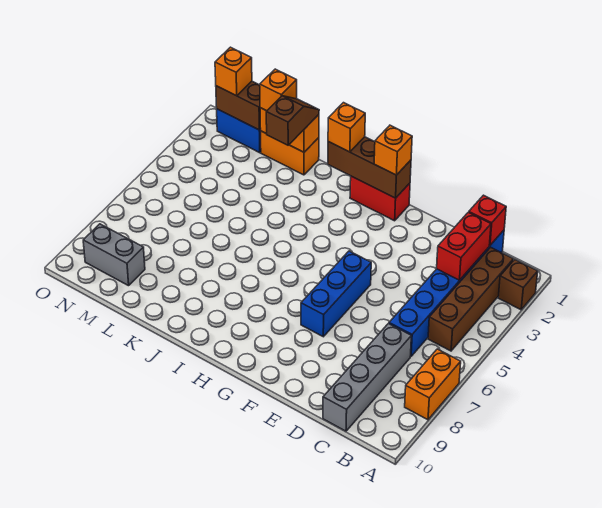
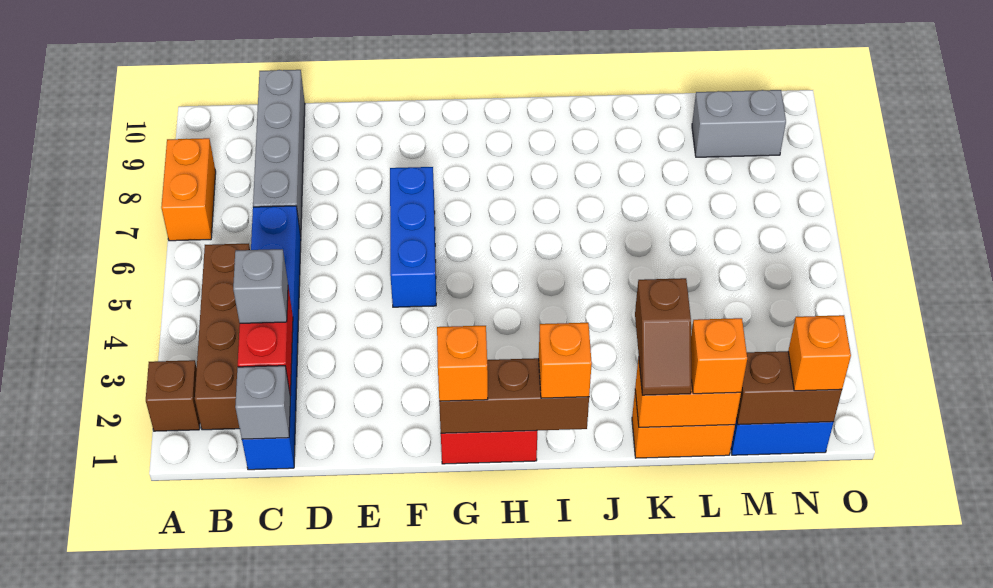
red 1x1 brick [469,195,506,245] -> grey 1x1 brick [235,366,290,439]
none -> grey 1x1 brick [233,249,288,323]

